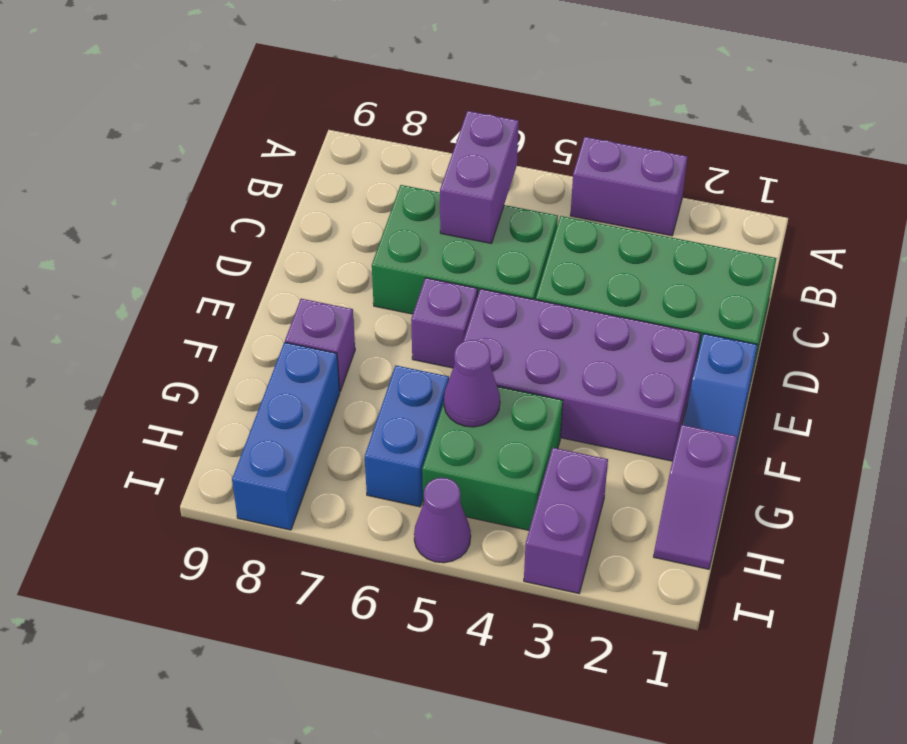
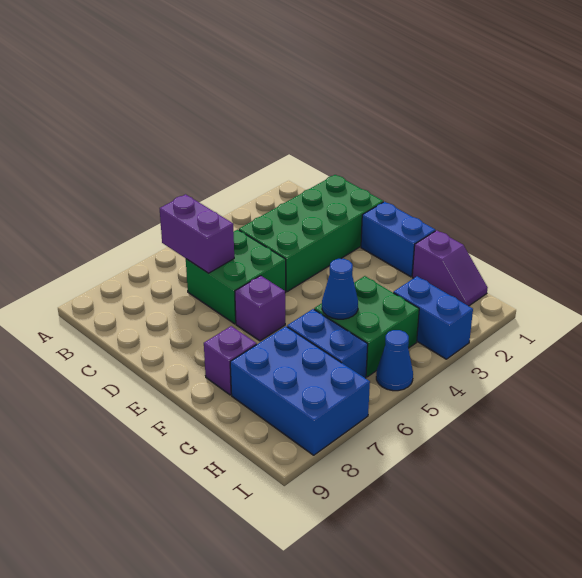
purple 1x2 brick [570,137,687,236] -> none
green 2x3 brick [372,185,558,314] -> green 2x2 brick [186,230,286,324]
blue 1x2 slope [683,334,757,469] -> blue 1x2 brick [361,202,435,277]
purple 2x4 brick [463,289,700,461] -> none
purple 1x1 cone [444,340,500,427] -> blue 1x1 cone [322,259,358,319]
blue 1x3 brick [232,342,340,530] -> blue 2x3 brick [230,326,370,455]
purple 1x2 brick [524,448,608,593] -> blue 1x2 brick [393,276,473,359]
purple 1x1 cone [414,478,471,563] -> blue 1x1 cone [376,330,413,391]

